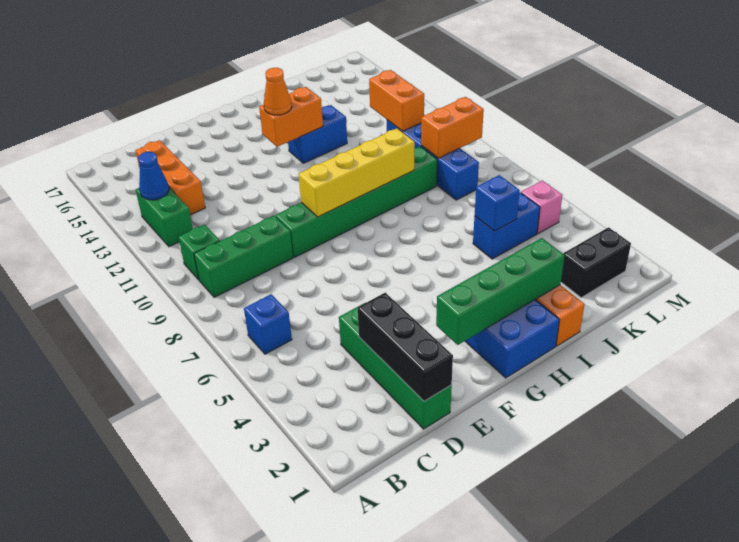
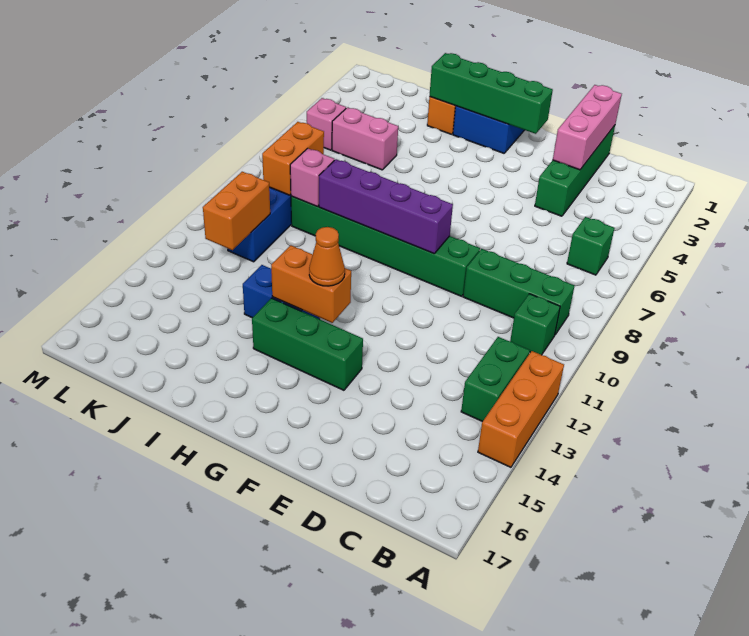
blue 1x1 brick [244,294,292,354] -> green 1x1 brick [567,217,615,275]
blue 1x1 cone [138,152,169,200] -> none
orange 1x3 brick [135,140,205,215] -> orange 1x3 brick moved to [478,351,564,467]
black 1x3 brick [358,293,453,401] -> pink 1x3 brick [553,85,622,170]
yellow 1x4 brick [299,128,415,217] -> purple 1x4 brick [319,159,453,254]
none -> green 1x3 brick [252,298,363,390]
blue 1x2 brick [473,192,540,259] -> pink 1x2 brick [332,108,398,170]
blue 1x1 brick [475,175,520,231] -> none
none -> pink 1x1 brick [290,148,334,206]
black 1x2 brick [561,227,631,298] -> none
orange 1x2 brick [421,97,484,158] -> orange 1x2 brick turned to [262,122,324,195]

